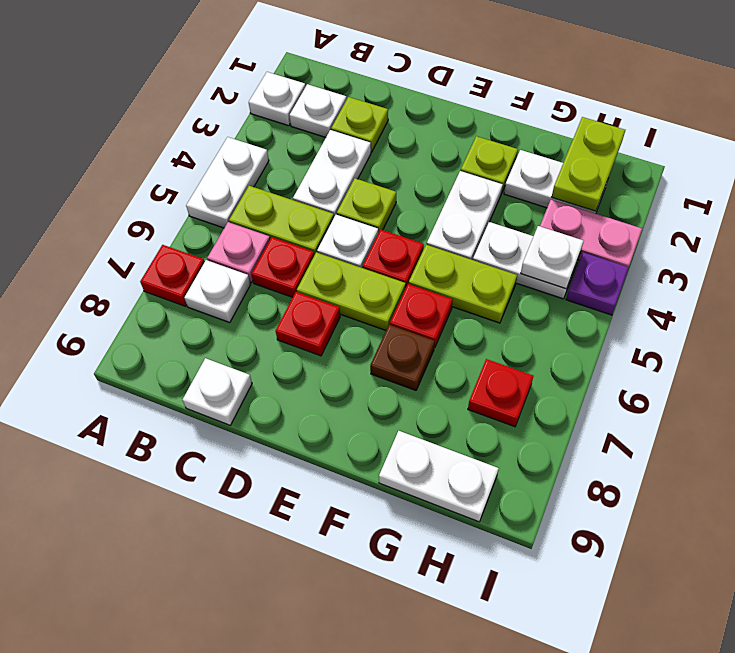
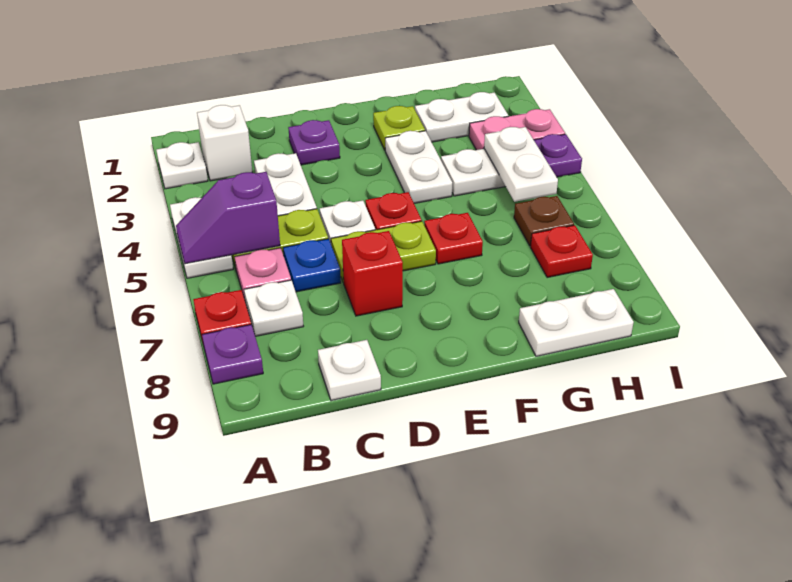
none -> purple 1x2 slope [176,172,280,264]
none -> purple 1x1 plate [202,324,263,384]
white 1x1 plate [289,84,347,137] -> white 1x1 brick [197,105,252,181]
lime 1x1 plate [331,97,388,152] -> none
red 1x1 plate [252,237,314,297] -> blue 1x1 plate [283,239,341,292]
none -> purple 1x1 plate [288,120,340,165]
lime 1x1 plate [337,178,396,233] -> none
red 1x1 plate [275,292,340,356] -> red 1x1 brick [342,231,403,316]
lime 1x2 plate [409,245,517,323] -> none
brown 1x1 plate [370,325,435,390] -> brown 1x1 plate moved to [514,196,574,246]
lime 1x2 plate [552,117,625,211] -> none
white 1x1 plate [521,226,583,289] -> white 1x2 plate [484,127,558,202]

